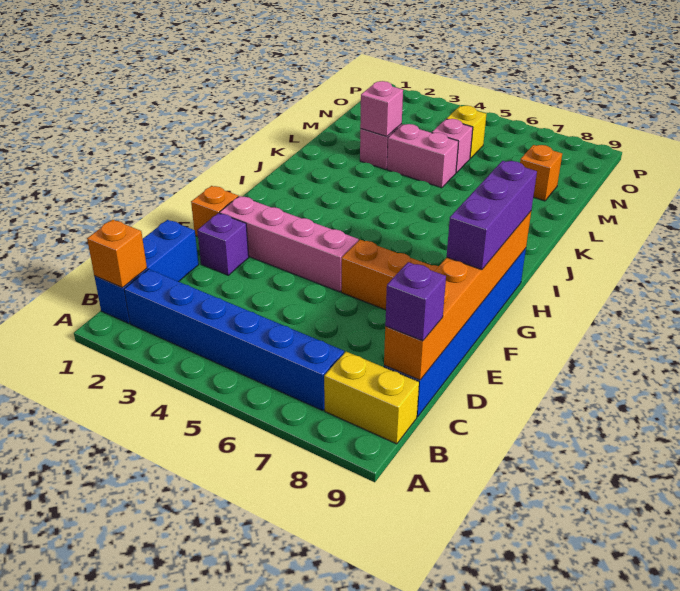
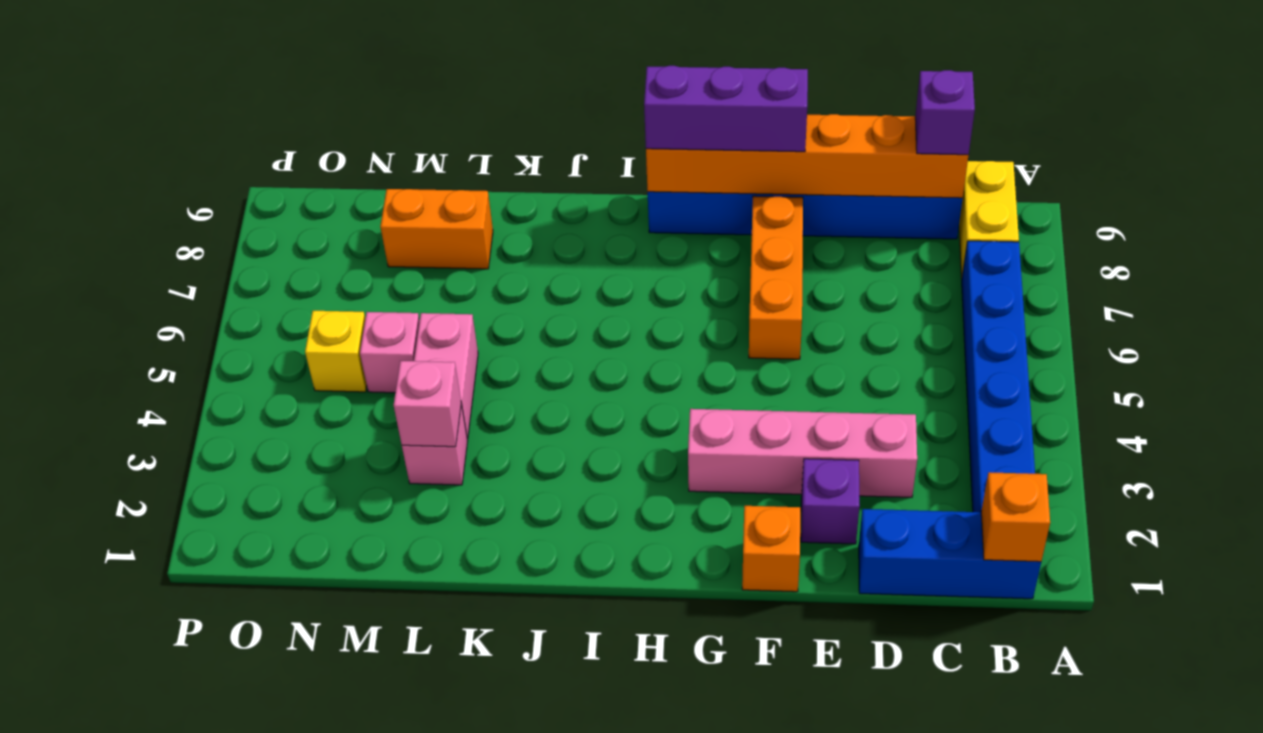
pink 1x4 brick [219,196,359,292] -> pink 1x4 brick turned to [688,409,917,497]
orange 1x1 brick [520,145,562,201] -> orange 1x2 brick [380,189,493,269]

